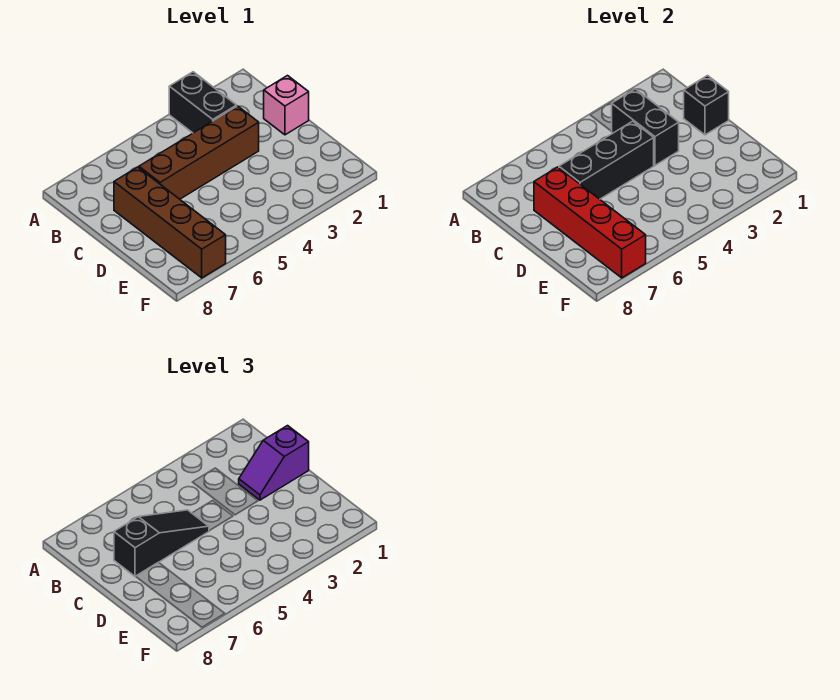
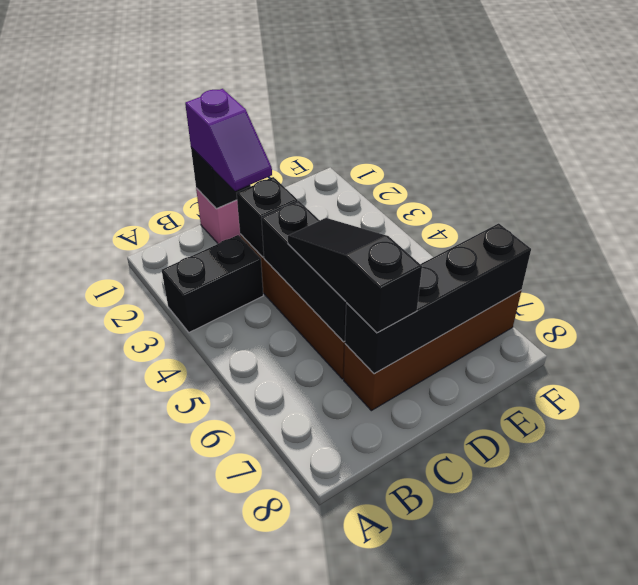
black 1x2 brick [611,89,679,165] -> black 1x1 brick [237,177,298,257]
red 1x4 brick [534,167,646,278] -> black 1x4 brick [345,223,531,374]

